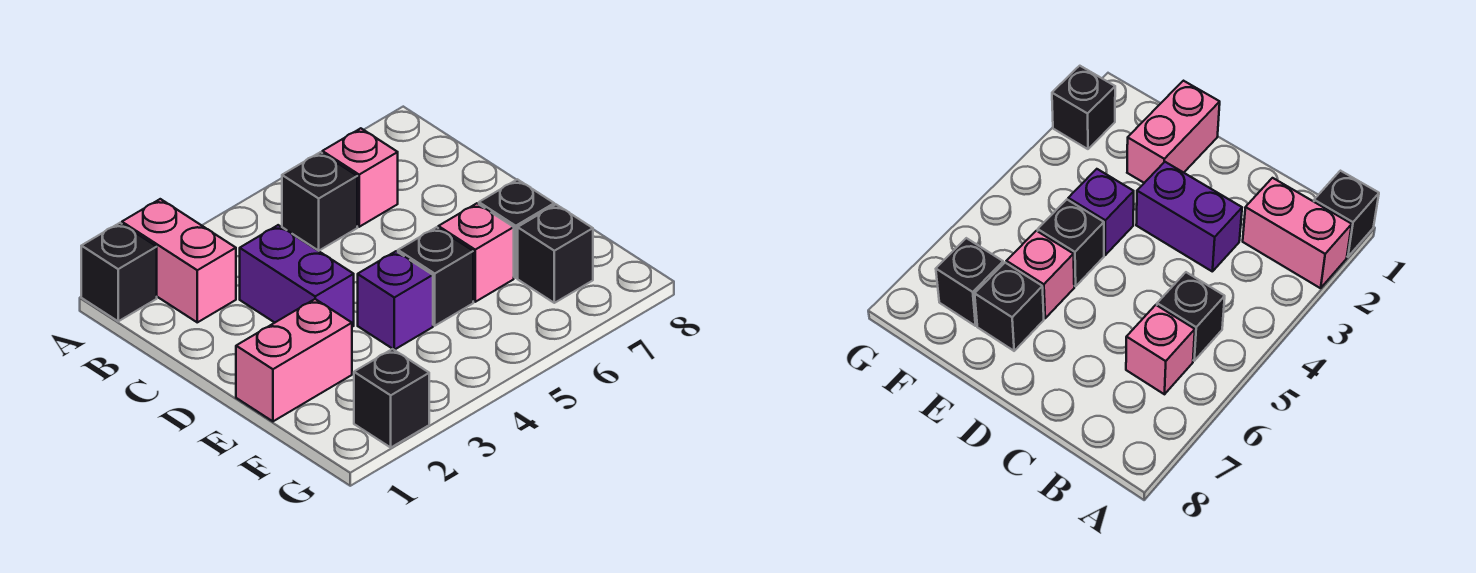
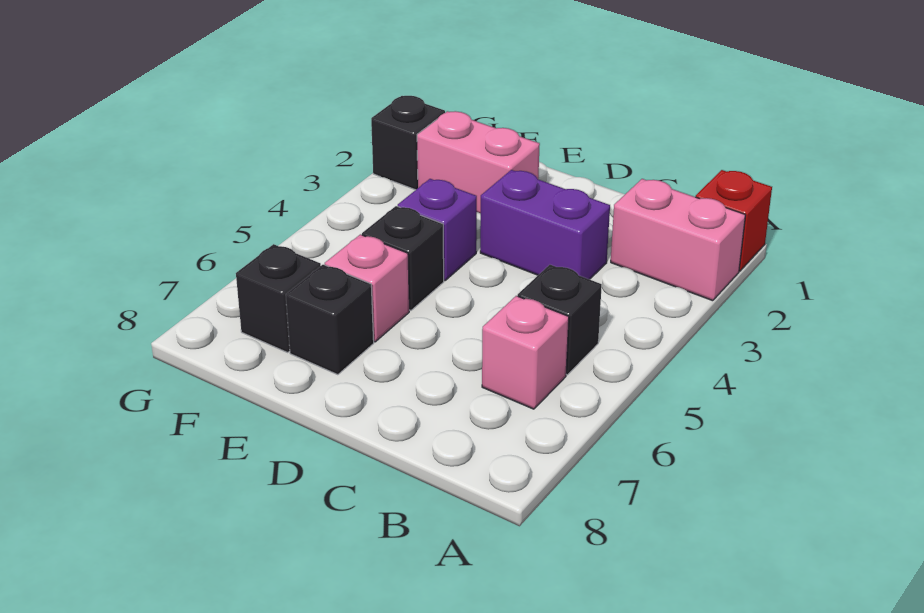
black 1x1 brick [81,223,157,321] -> red 1x1 brick [696,170,772,271]
pink 1x2 brick [236,299,352,421] -> pink 1x2 brick turned to [417,111,540,213]

